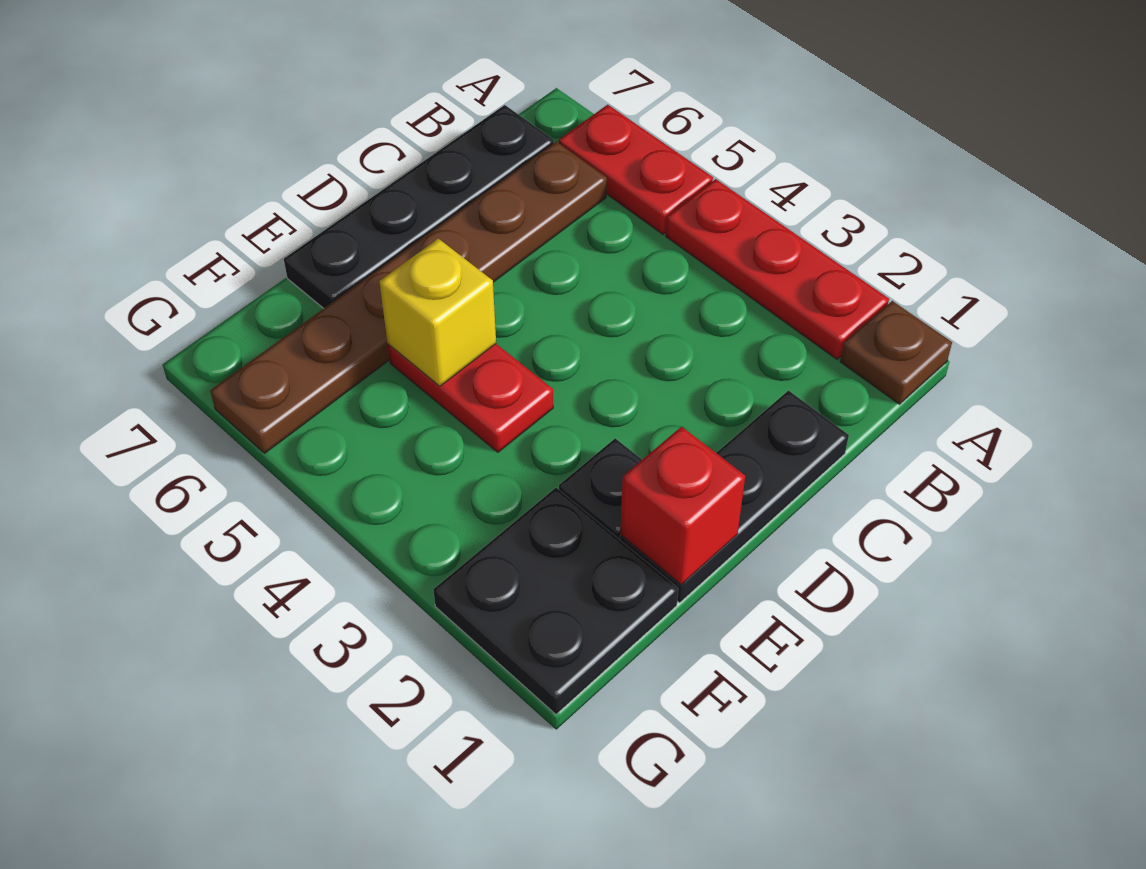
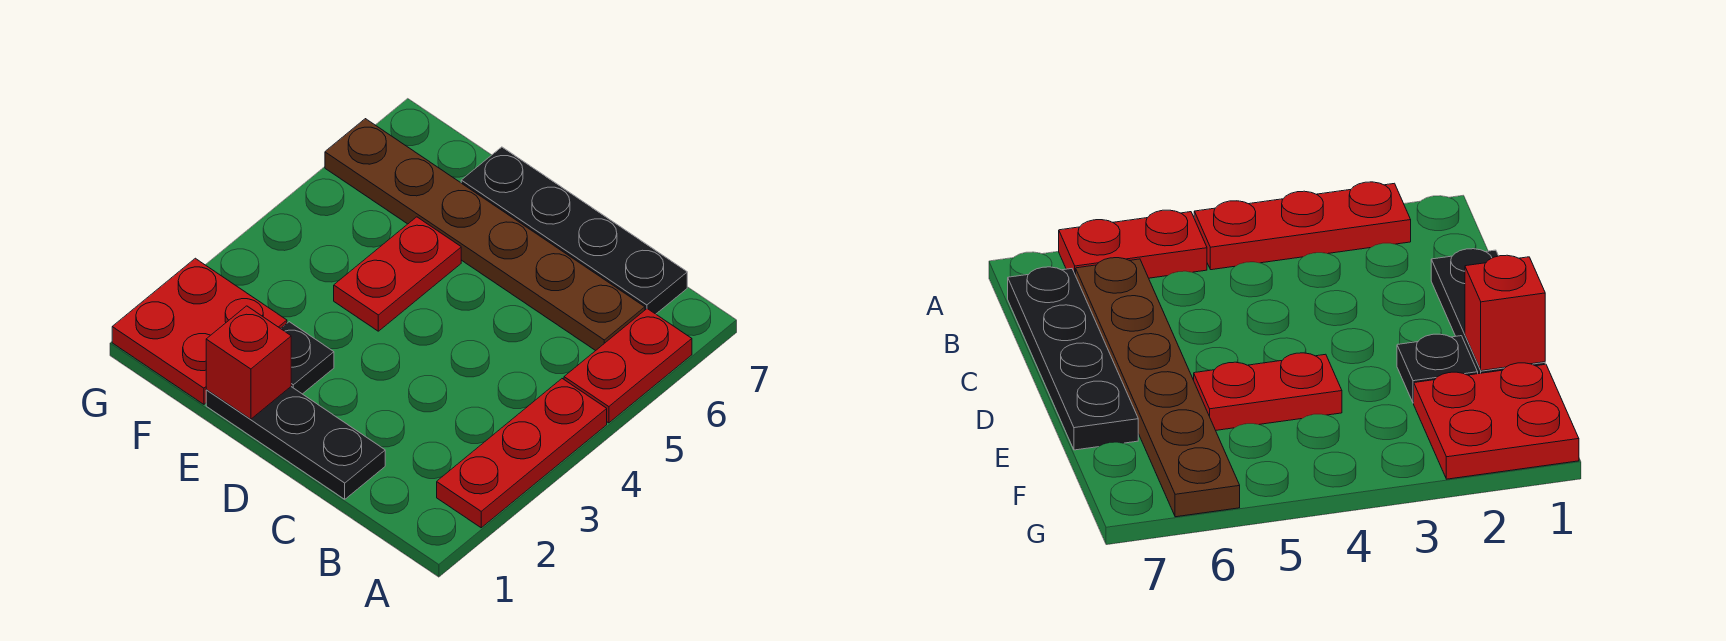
brown 1x1 plate [840,301,952,404] -> none
yellow 1x1 brick [379,238,496,386] -> none
black 2x2 plate [433,488,678,714] -> red 2x2 plate [112,258,287,404]

